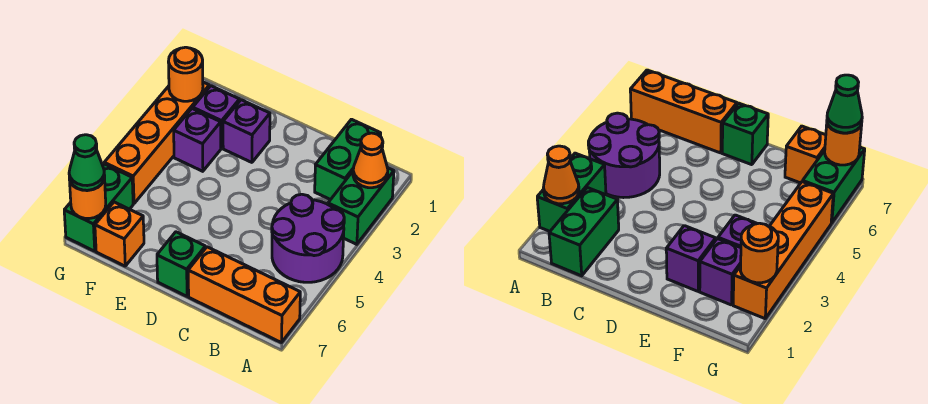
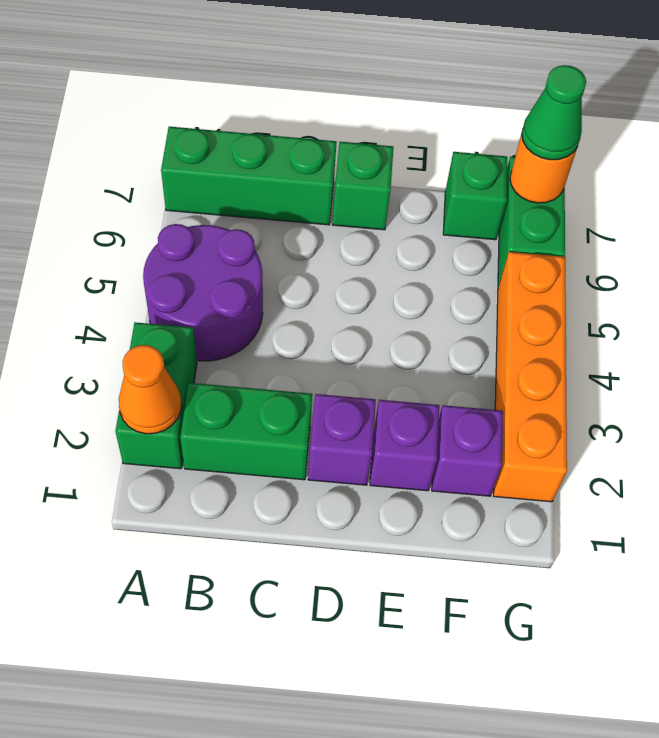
orange 1x3 brick [188,247,300,343] -> green 1x3 brick [161,127,337,225]
green 1x2 brick [315,119,381,200] -> green 1x2 brick turned to [180,383,312,480]
purple 1x1 brick [174,108,221,171] -> purple 1x1 brick moved to [308,394,376,485]
orange 1x1 brick [95,202,144,266] -> green 1x1 brick [443,152,507,240]
orange 1x1 round brick [169,47,203,101] -> none

